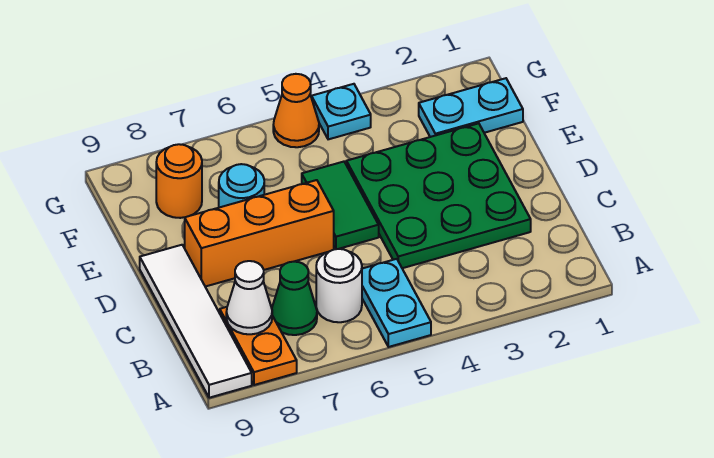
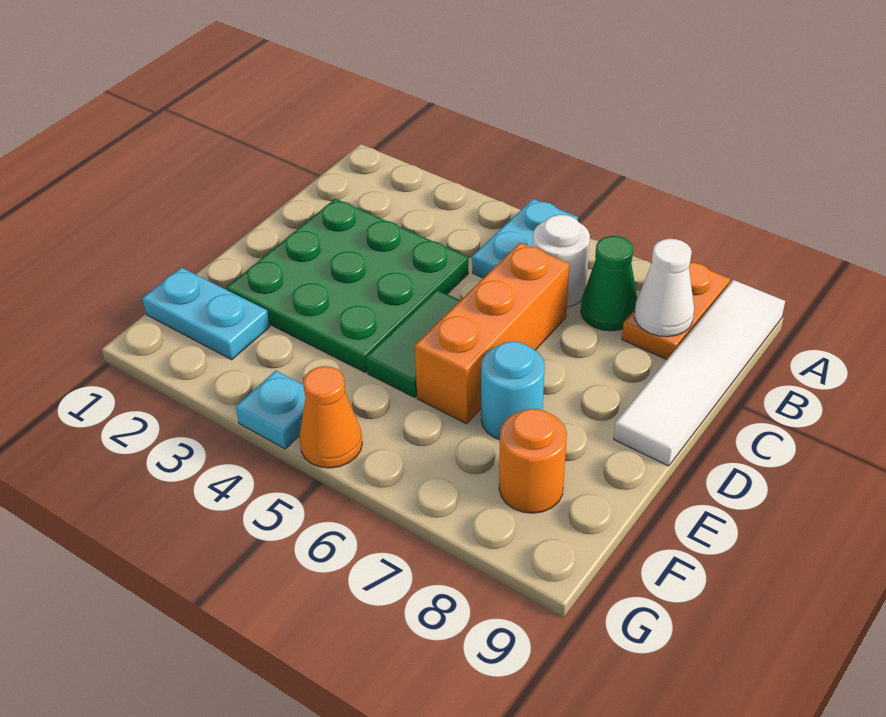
orange 1x3 brick [185,180,334,287] -> orange 1x3 brick turned to [415,243,569,424]

